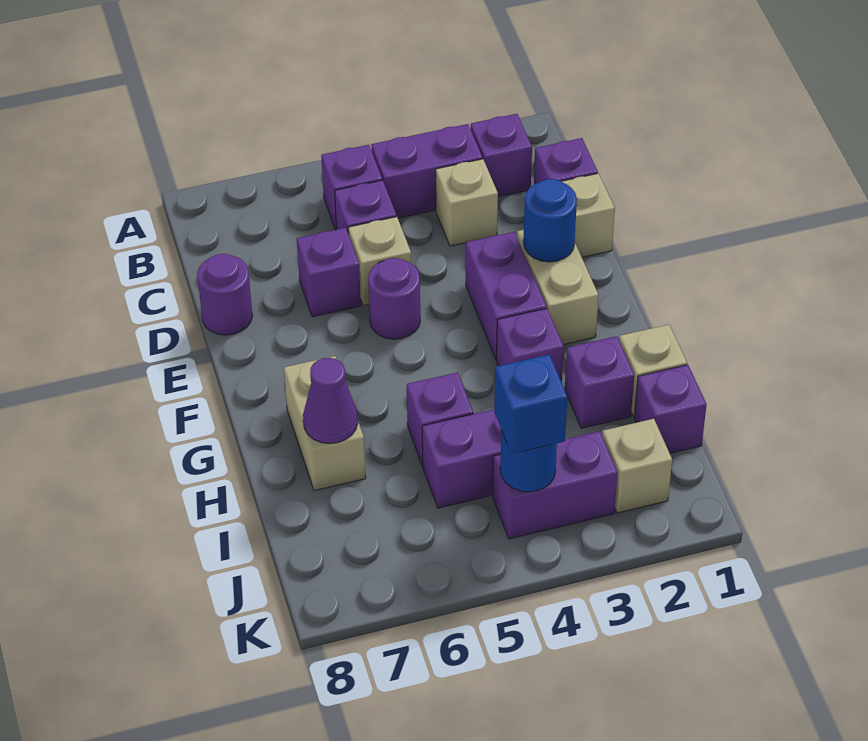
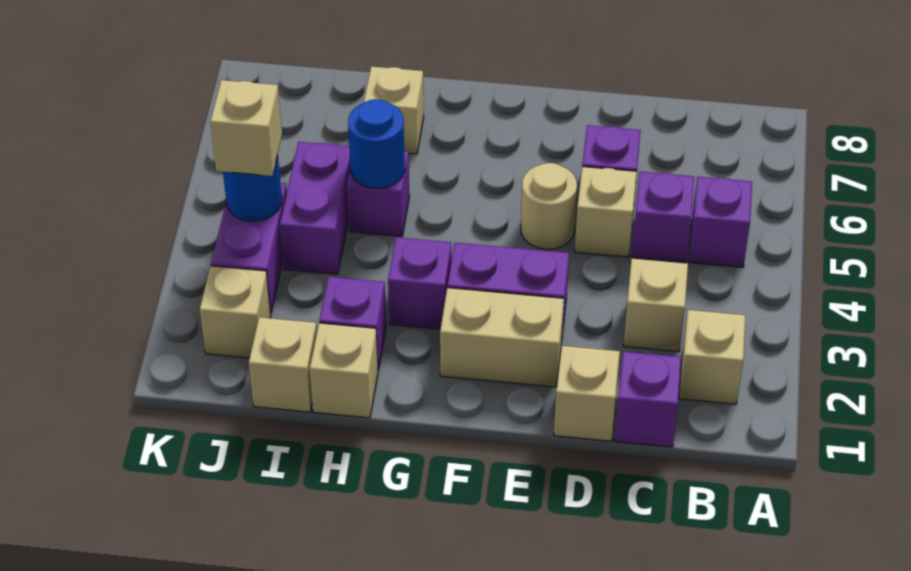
purple 1x1 brick [471,114,532,197] -> tan 1x1 brick [679,310,746,404]
purple 1x2 brick [371,124,483,218] -> none
purple 1x1 round brick [197,254,252,335] -> none
blue 1x1 round brick [523,179,577,262] -> blue 1x1 round brick moved to [348,99,405,188]
purple 1x1 round brick [368,258,420,339] -> tan 1x1 round brick [521,163,577,249]
tan 1x2 brick [284,356,366,491] -> tan 1x1 brick [364,67,424,154]
purple 1x1 cone [303,358,358,444] -> none
purple 1x1 brick [634,365,707,453] -> tan 1x1 brick [249,317,317,412]
blue 1x1 brick [494,354,567,454] -> tan 1x1 brick [210,80,282,176]

